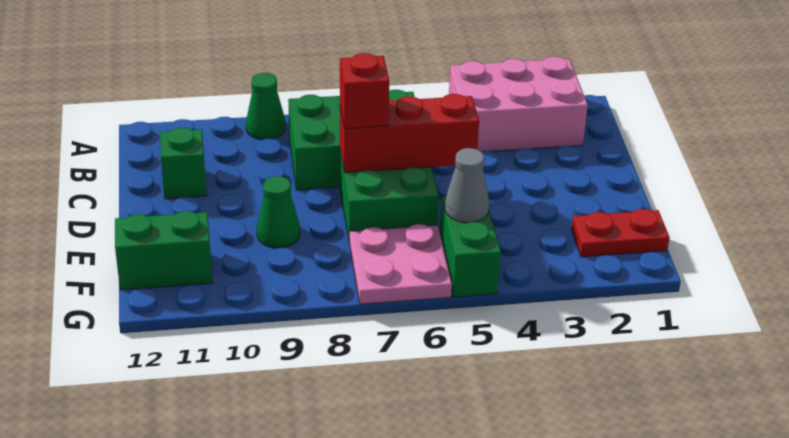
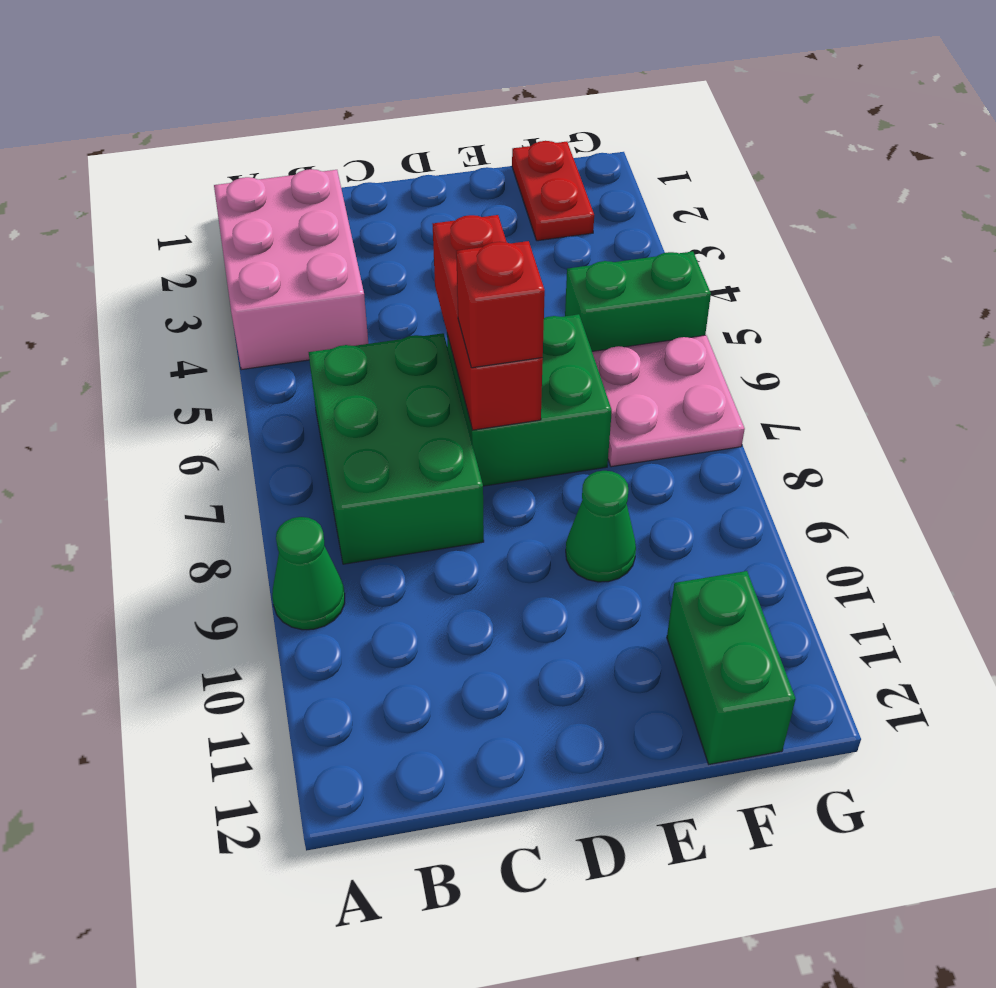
green 1x1 brick [160,128,207,199] -> none
grey 1x1 cone [445,148,489,222] -> none

